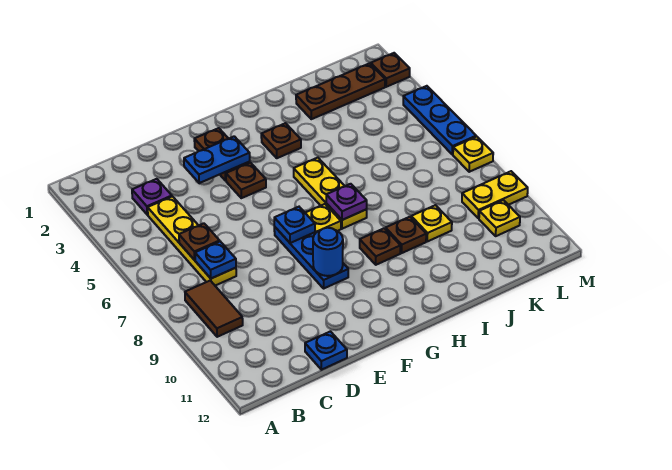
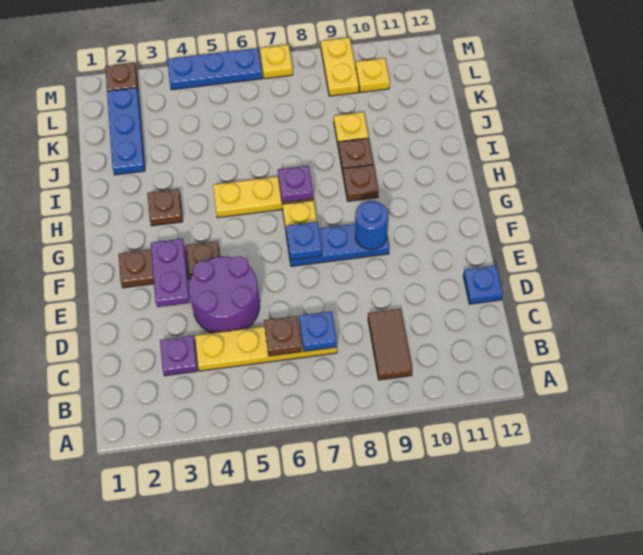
brown 1x2 tile [185,281,243,337] -> brown 1x2 tile turned to [368,309,412,380]
none -> purple 2x2 round brick [189,256,260,333]
blue 1x2 plate [184,136,250,183] -> purple 1x2 plate [151,239,190,307]
brown 1x3 plate [296,63,385,119] -> blue 1x3 plate [107,88,145,175]

